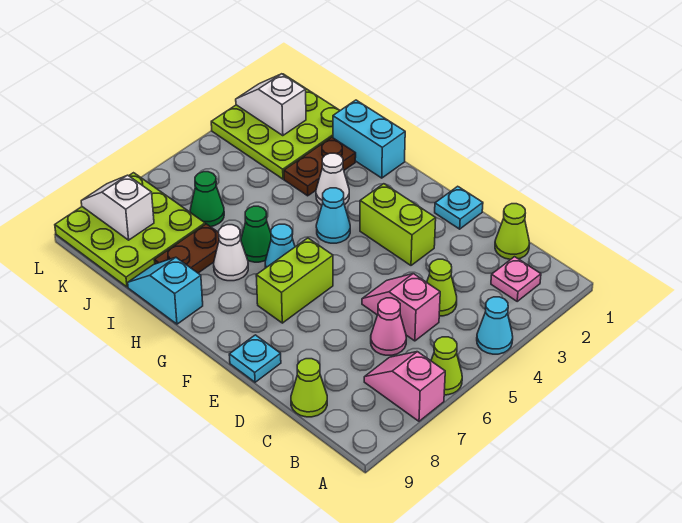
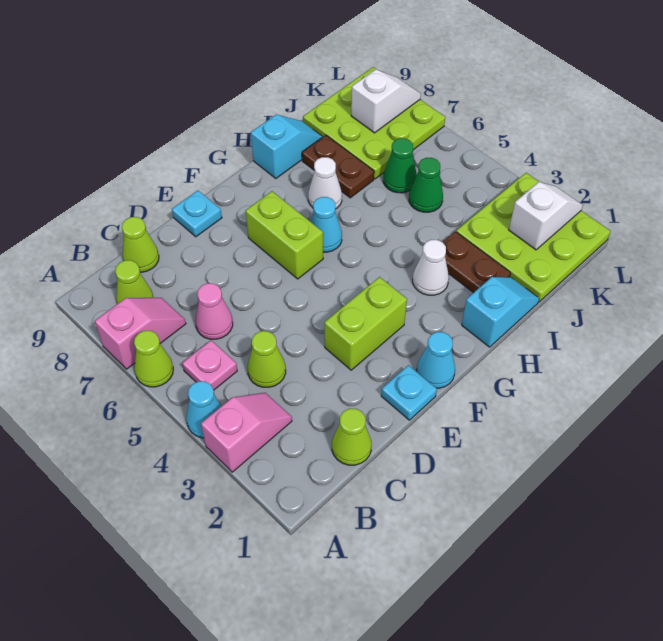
pink 1x1 plate [491,257,541,301] -> pink 1x1 plate moved to [182,340,237,390]
none -> lime 1x1 cone [115,260,153,304]
pink 1x2 slope [362,274,440,341] -> pink 1x2 slope moved to [201,393,292,472]
cyan 1x1 cone [316,188,350,243] -> cyan 1x1 cone moved to [417,332,455,388]
cyan 1x2 brick [333,100,405,178] -> cyan 1x2 slope [462,277,539,347]
green 1x1 cone [241,206,271,262] -> green 1x1 cone moved to [409,158,443,212]

